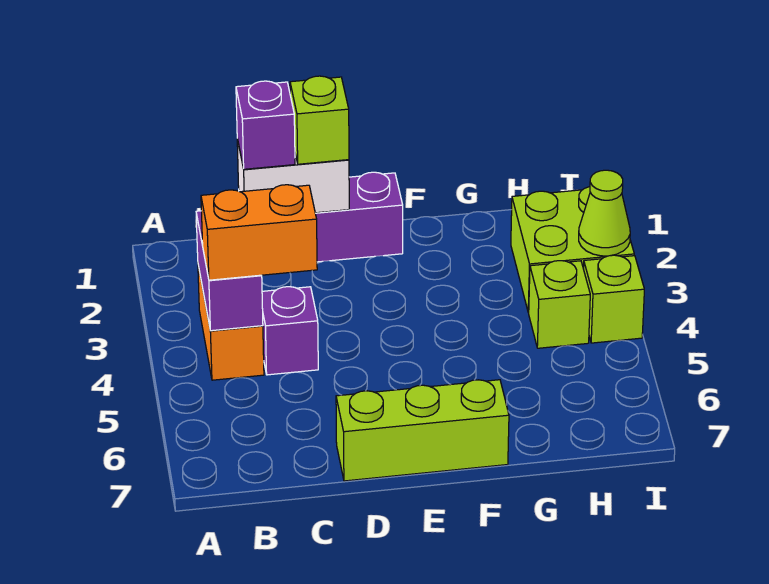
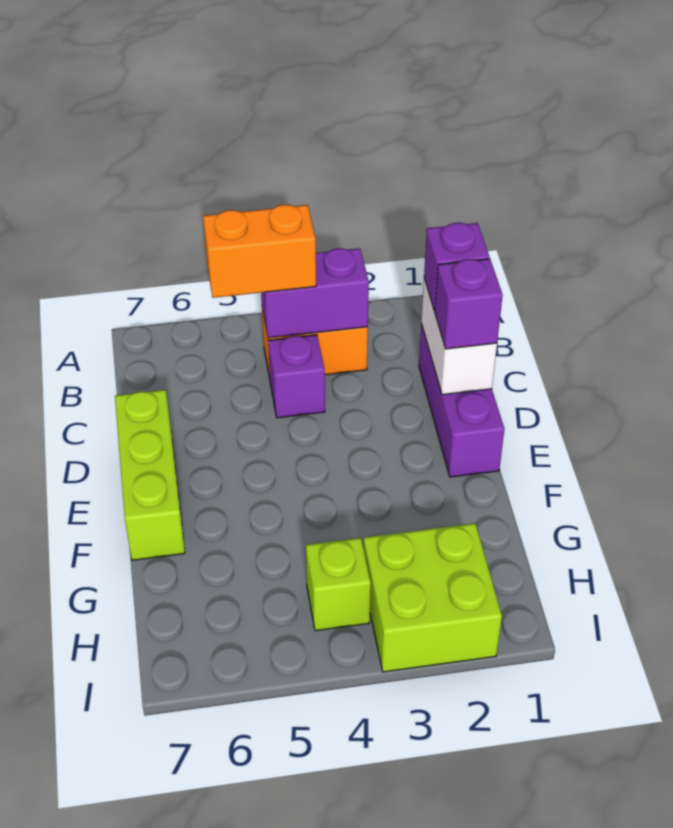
orange 1x2 brick [201,185,317,280] -> orange 1x2 brick turned to [203,205,316,298]
lime 1x1 brick [290,76,349,164] -> purple 1x1 brick [435,259,503,349]
lime 1x1 cone [579,170,630,256] -> none
lime 1x1 brick [583,255,644,343] -> none

